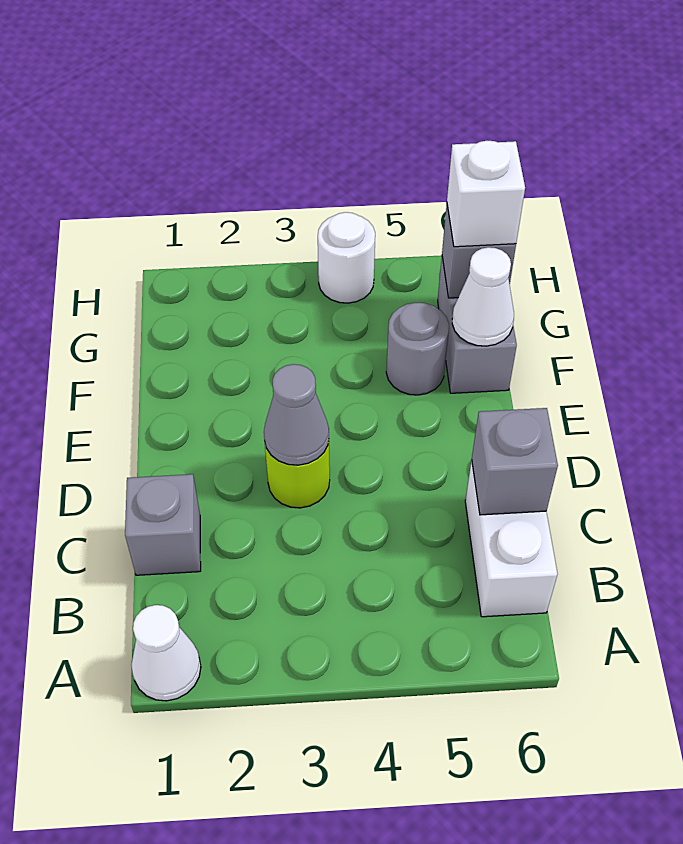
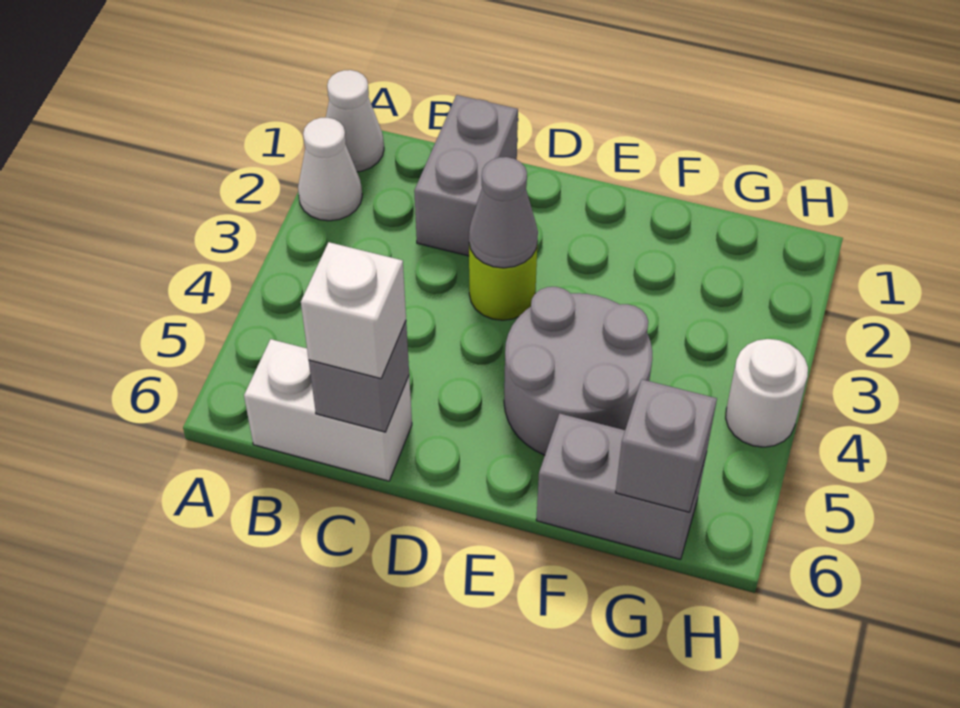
grey 1x1 brick [125,474,201,575] -> grey 1x2 brick [414,95,518,256]
grey 1x1 round brick [386,303,449,395] -> grey 2x2 round brick [504,287,652,455]
white 1x1 cone [452,247,514,346] -> white 1x1 cone moved to [298,118,362,221]
white 1x1 brick [447,141,525,247] -> white 1x1 brick moved to [301,242,406,379]

